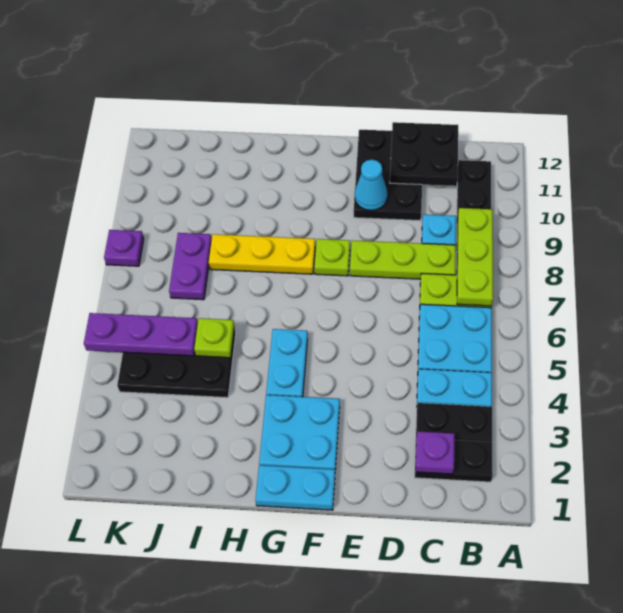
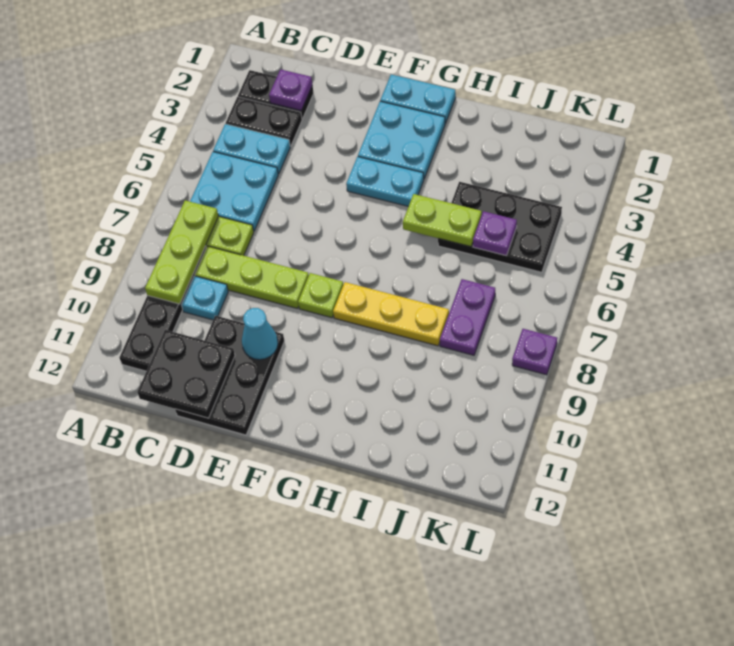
cyan 1x2 plate [266,329,308,397] -> cyan 1x2 plate turned to [346,157,424,206]
lime 1x1 plate [194,318,234,358] -> lime 1x2 plate [403,194,482,247]
purple 1x3 plate [84,313,198,356] -> purple 1x1 plate [473,211,517,256]

